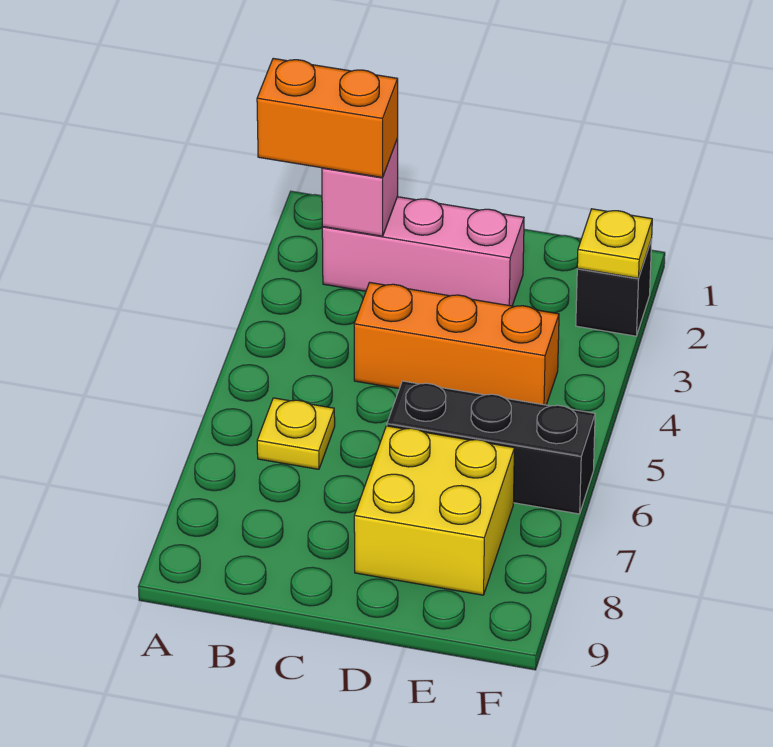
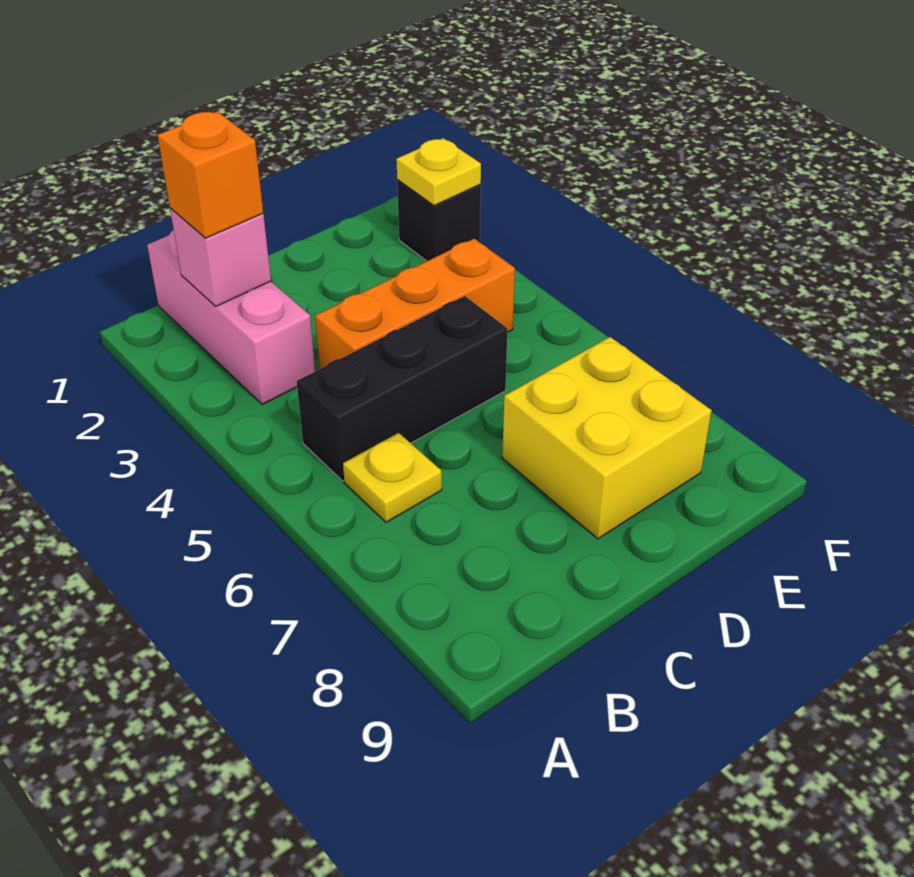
orange 1x2 brick [257,58,398,178] -> orange 1x1 brick [158,111,263,238]
pink 1x3 brick [322,197,524,306] -> pink 1x3 brick turned to [147,230,315,405]
black 1x3 brick [387,381,595,514] -> black 1x3 brick moved to [297,296,507,481]

